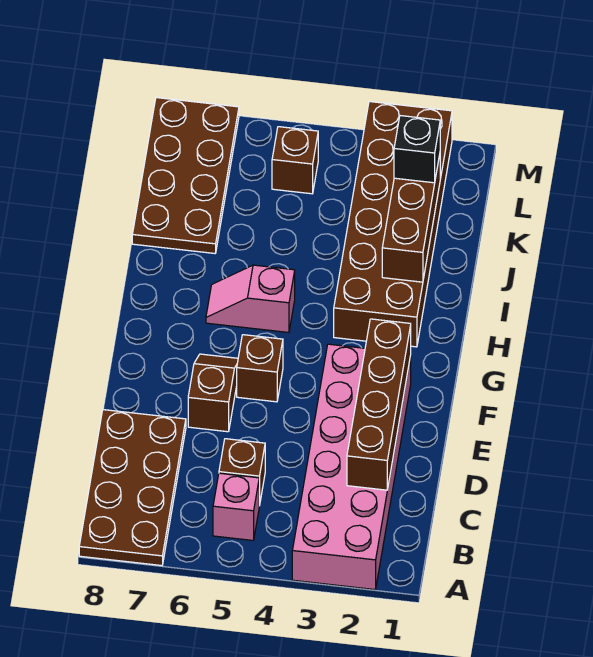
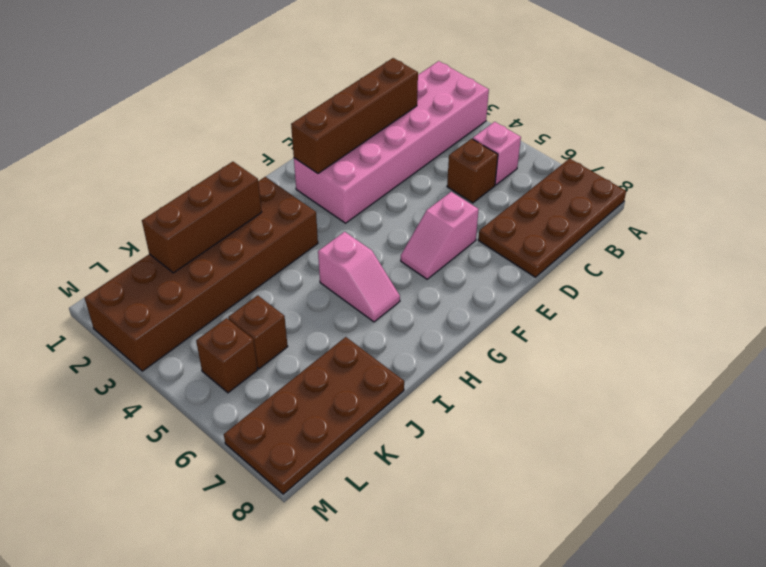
brown 1x2 slope [188,354,238,432] -> pink 1x2 slope [401,192,479,279]
brown 1x1 brick [237,335,283,402] -> brown 1x1 brick moved to [228,295,288,369]
black 1x1 brick [394,116,440,183] -> none

